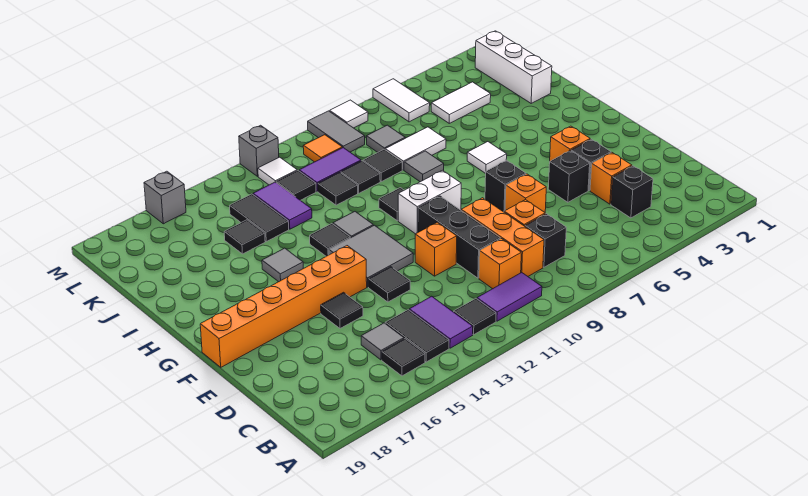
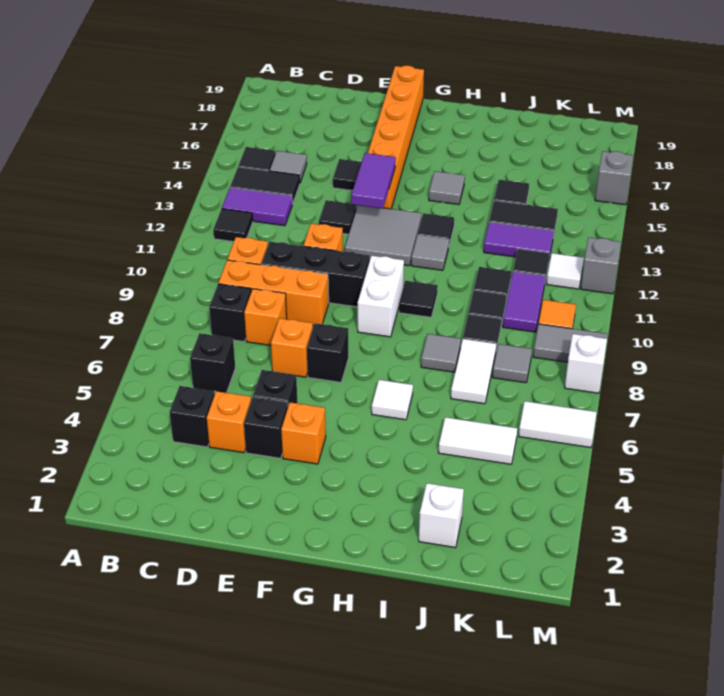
purple 1x2 tile [477,273,542,321] -> purple 1x2 tile moved to [351,153,396,209]
none -> black 1x1 brick [190,333,235,393]
white 1x3 brick [475,31,552,103] -> white 1x1 brick [419,483,464,548]
white 1x2 tile [431,82,491,123] -> white 1x2 tile turned to [439,417,517,464]
white 1x1 tile [330,100,368,128] -> white 1x1 brick [565,334,607,393]

